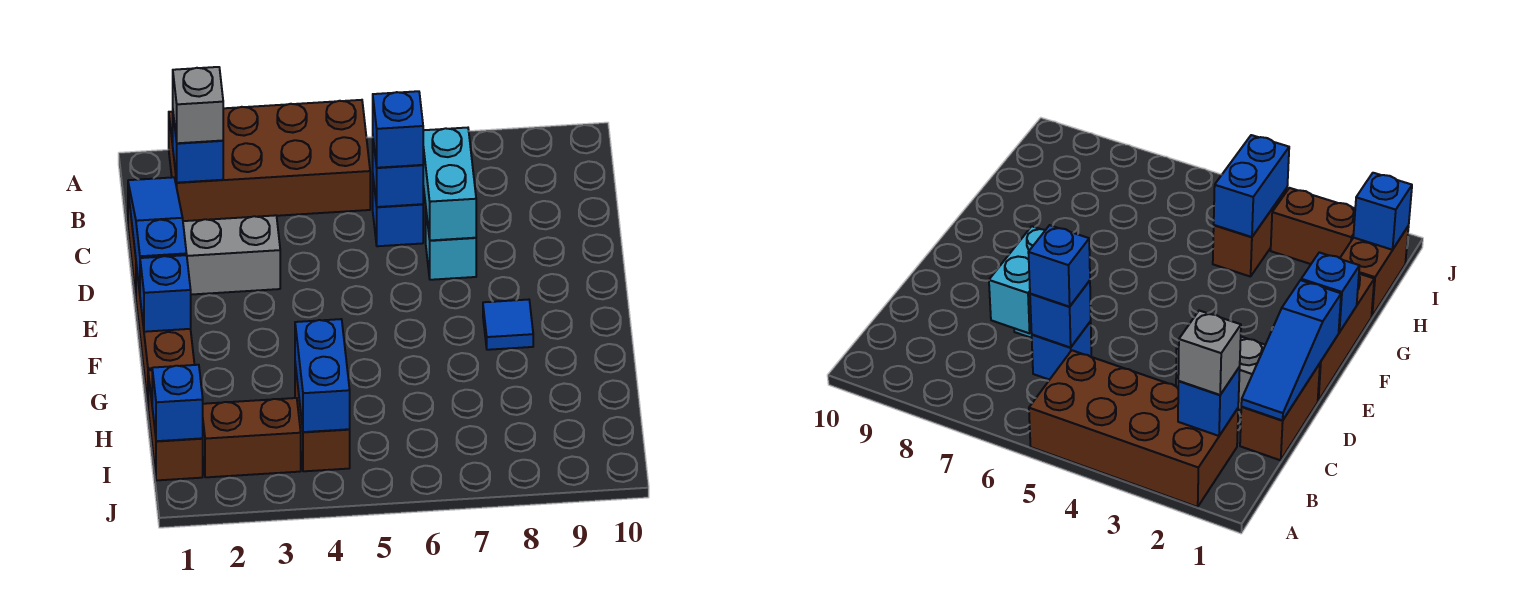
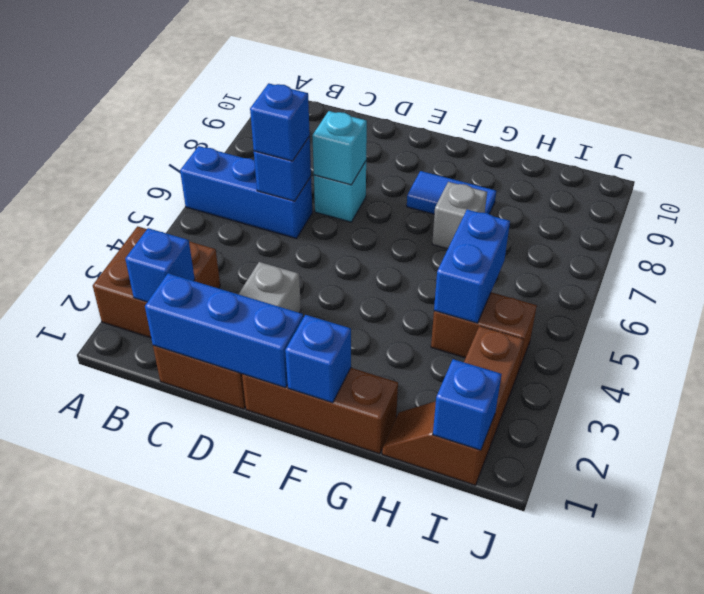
brown 2x4 brick [169,100,370,221] -> brown 2x2 brick [93,226,220,338]
grey 1x1 brick [173,67,223,143] -> grey 1x1 brick moved to [432,182,487,249]
blue 1x3 slope [128,177,187,292] -> blue 1x3 brick [145,273,303,388]
blue 1x1 brick [373,180,423,246] -> blue 1x3 brick [180,146,312,239]
cyan 1x2 brick [423,128,476,240] -> cyan 1x1 brick [312,111,367,185]
blue 1x1 tile [483,300,533,350] -> blue 1x2 tile [407,171,496,214]
brown 1x2 brick [148,370,203,480] -> brown 1x2 slope [382,401,495,485]
blue 1x2 brick [295,319,350,432] -> blue 1x2 brick turned to [434,210,510,323]

